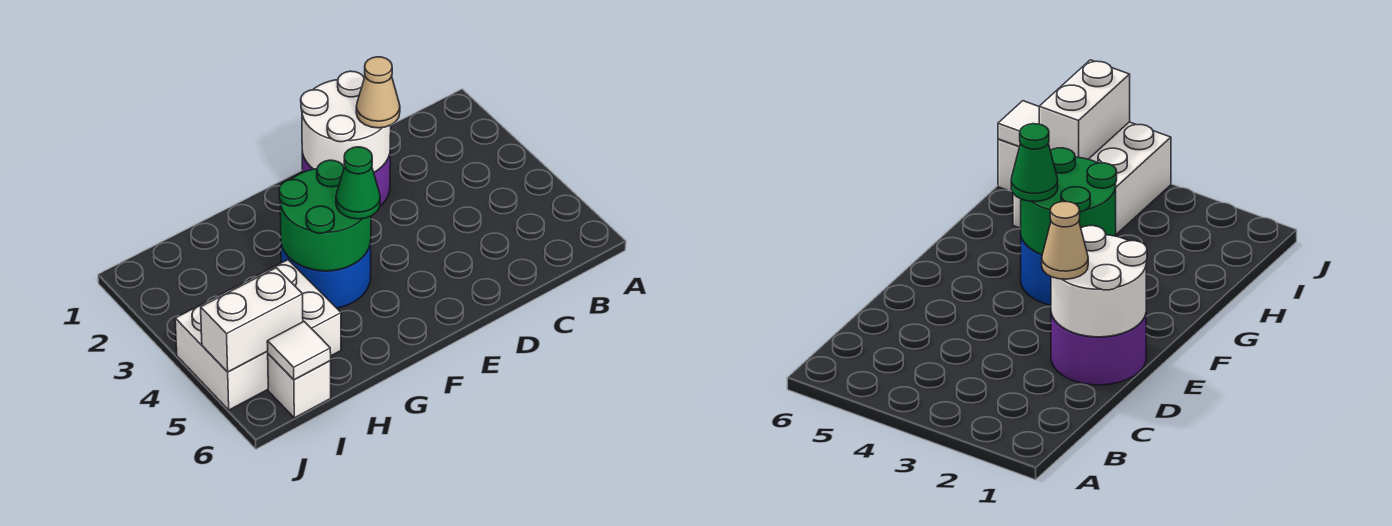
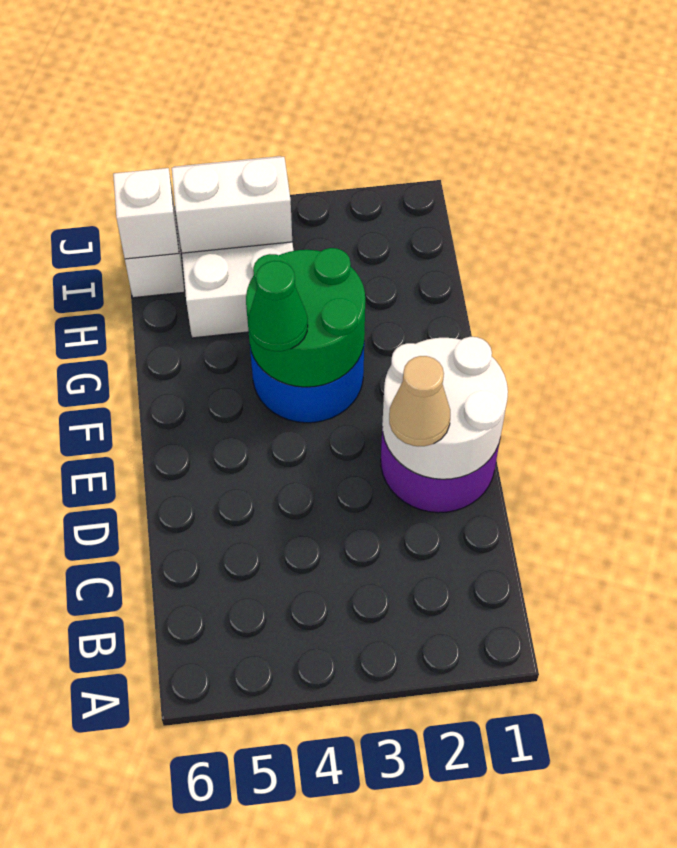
white 1x2 brick [201,268,303,372] -> white 1x2 brick turned to [172,157,292,253]
white 1x1 tile [267,322,331,380] -> white 1x1 brick [113,168,179,259]

